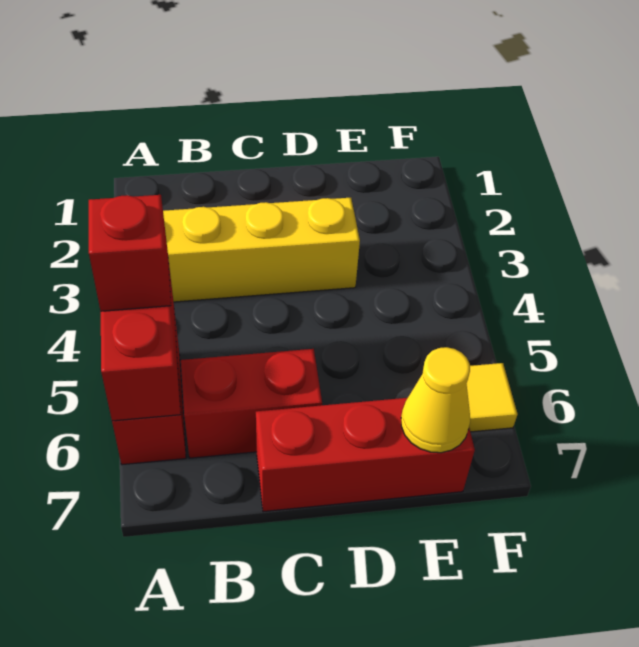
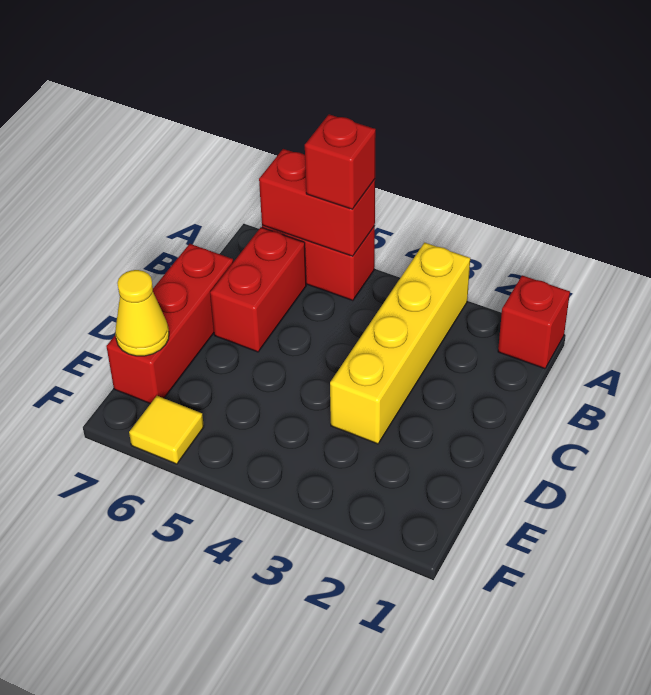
none -> red 1x1 brick [498,275,570,369]

